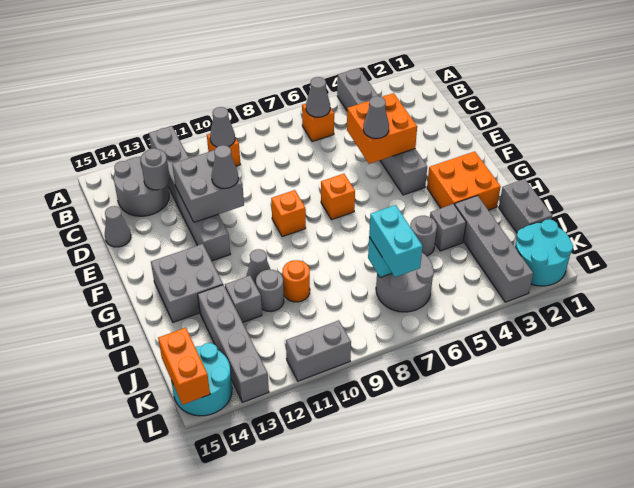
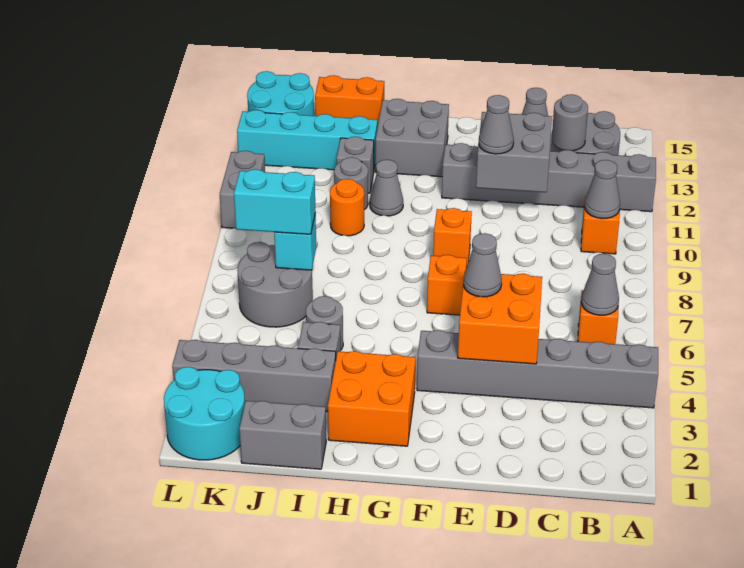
grey 1x4 brick [198,285,269,402] -> cyan 1x4 brick [237,110,377,170]
orange 1x2 brick [158,328,210,405] -> orange 1x2 brick moved to [315,75,384,128]

